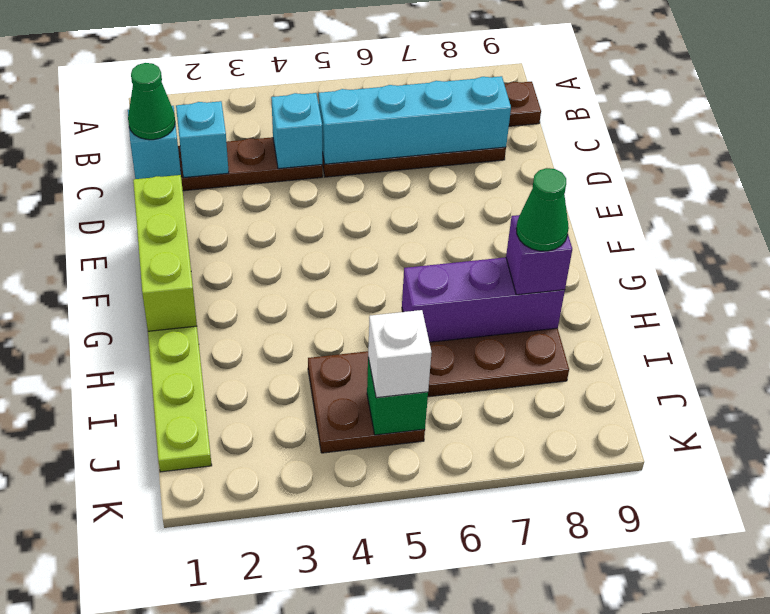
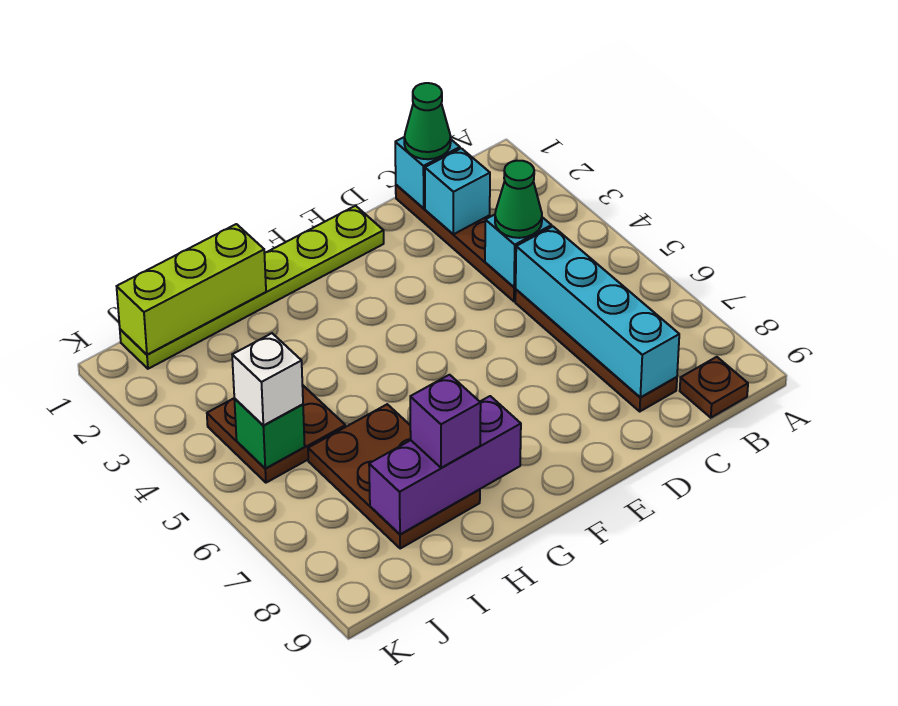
lime 1x3 brick [133,175,197,331] -> lime 1x3 brick moved to [117,224,266,355]
purple 1x3 brick [402,257,565,342] -> purple 1x3 brick turned to [369,396,521,535]
green 1x1 cone [516,168,569,251] -> green 1x1 cone moved to [495,161,542,238]

